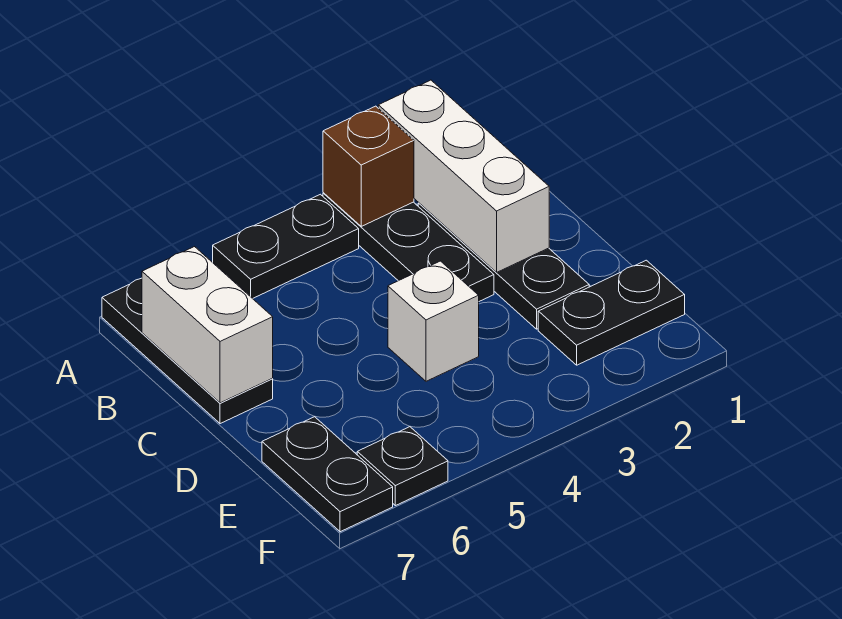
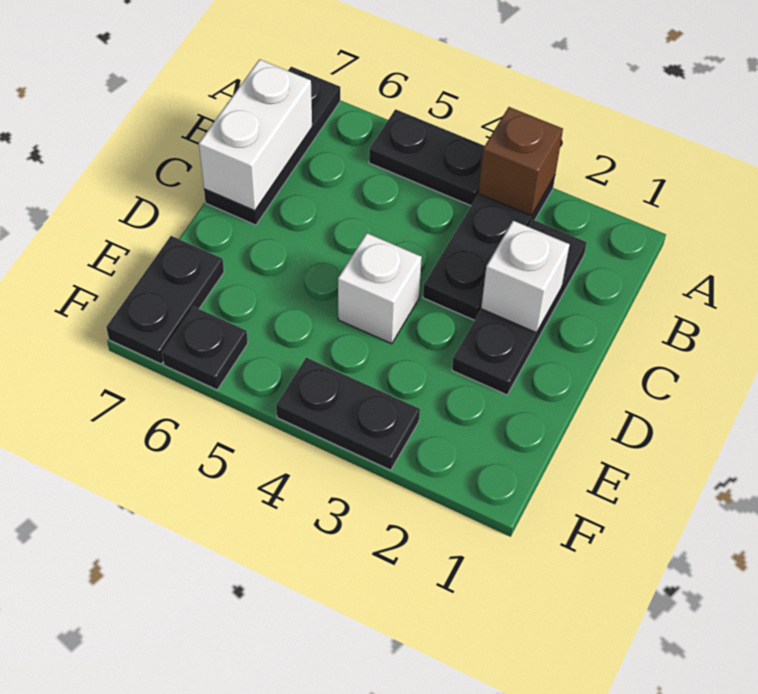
white 1x3 brick [378,80,549,272] -> white 1x1 brick [481,221,570,333]
black 1x2 plate [538,260,685,365] -> black 1x2 plate moved to [276,358,420,470]

